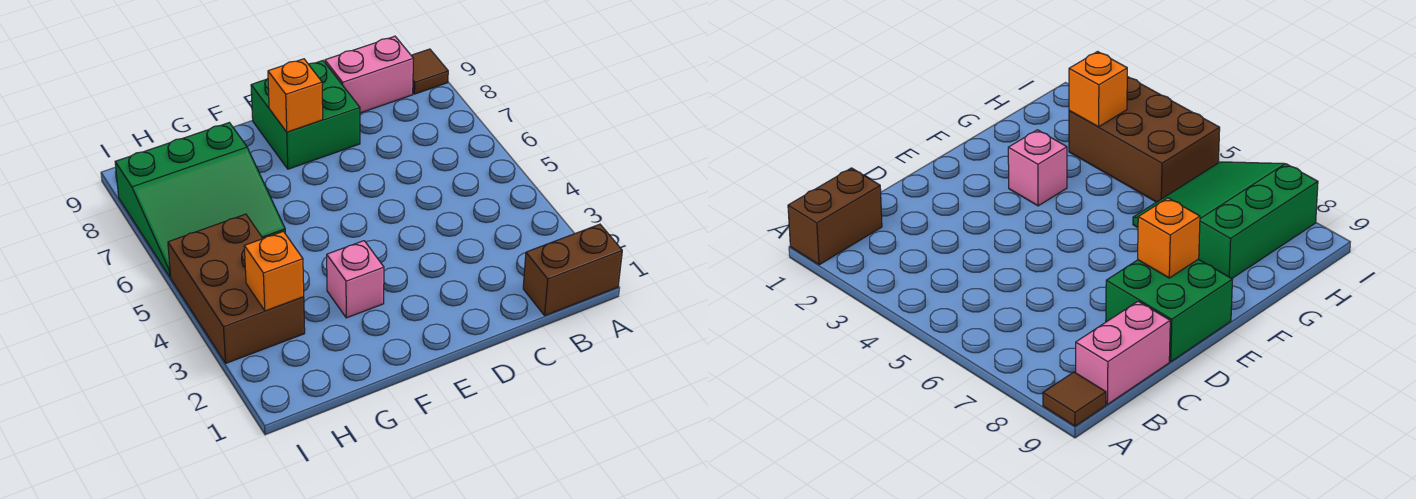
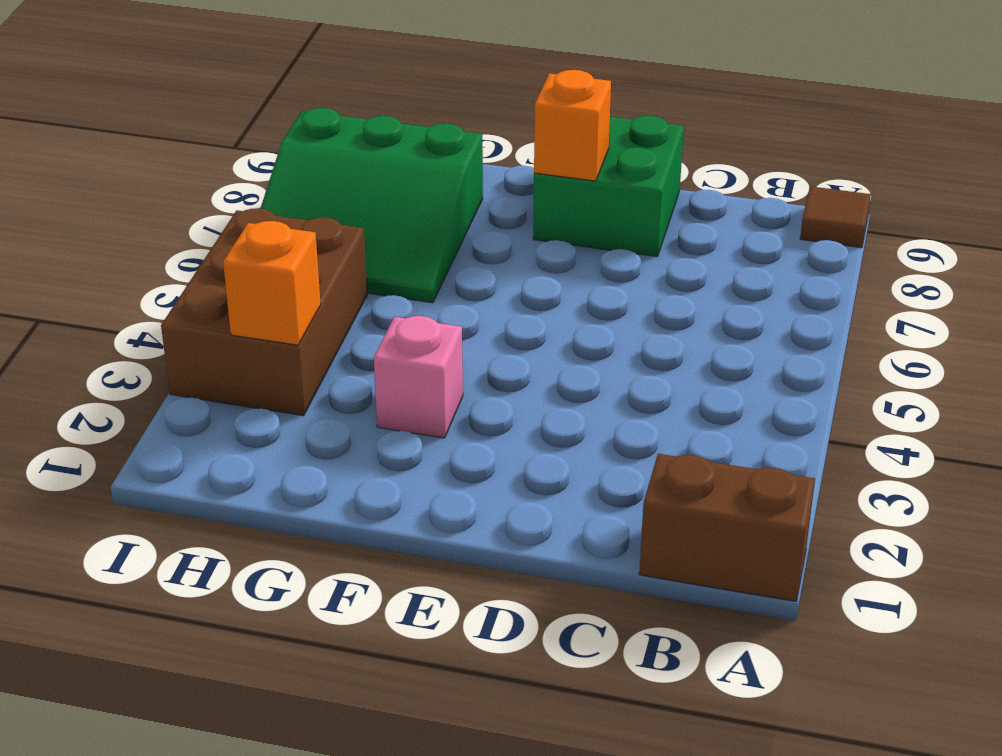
pink 1x2 brick [325,36,414,113] -> none

